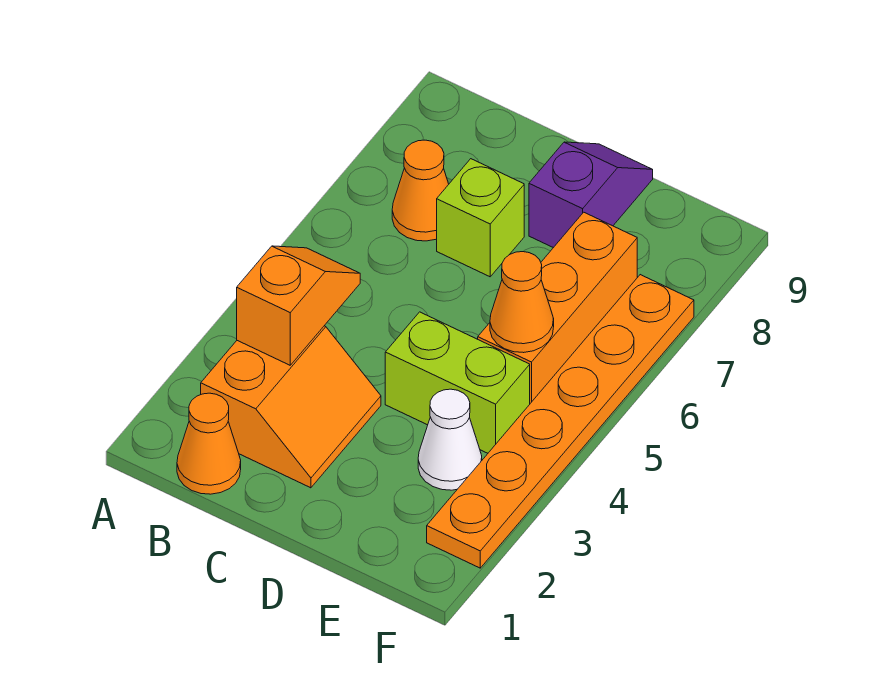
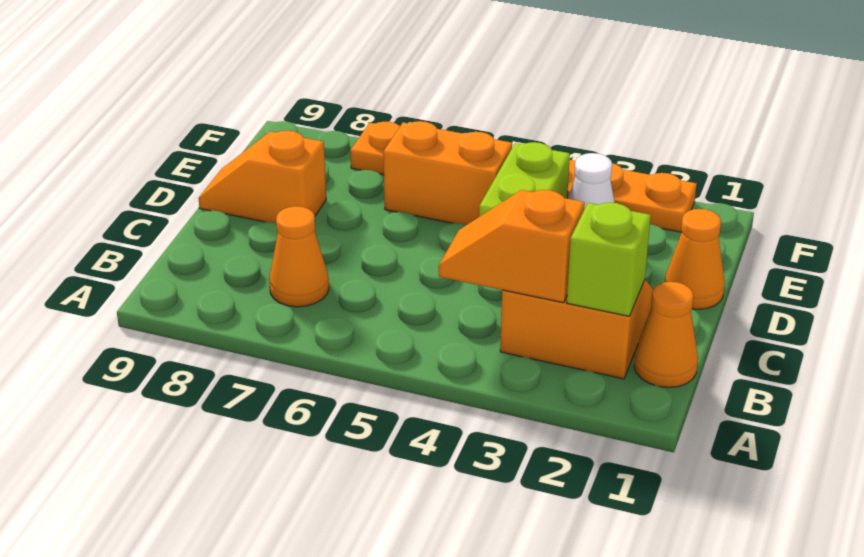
lime 1x1 brick [437,159,524,277] -> lime 1x1 brick moved to [567,203,651,316]
purple 1x2 slope [529,142,653,248] -> orange 1x2 slope [199,131,326,224]
orange 1x3 brick [478,212,637,403] -> orange 1x2 brick [383,121,512,225]
orange 1x1 cone [490,252,554,353] -> orange 1x1 cone moved to [665,209,725,309]

